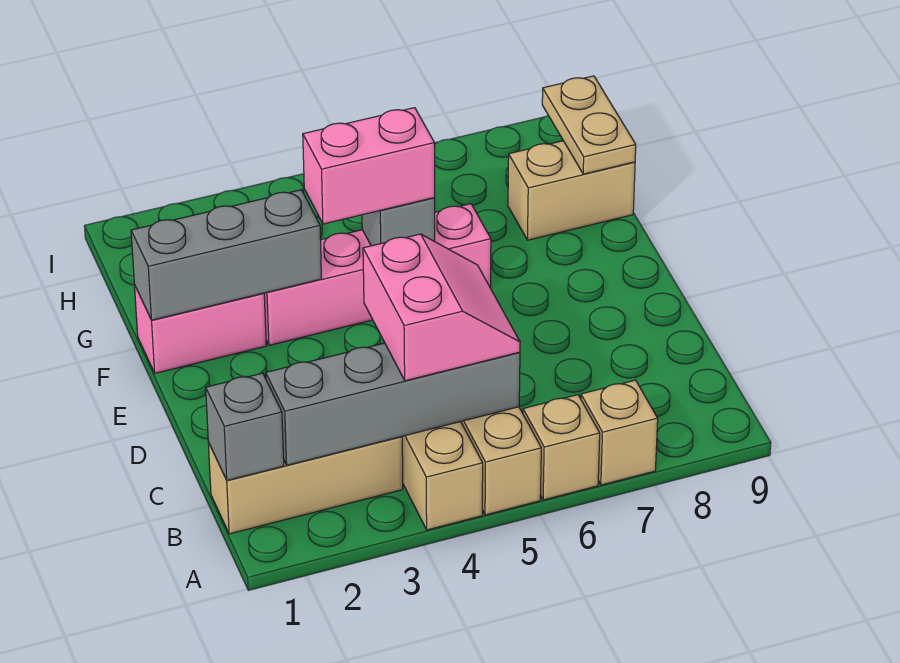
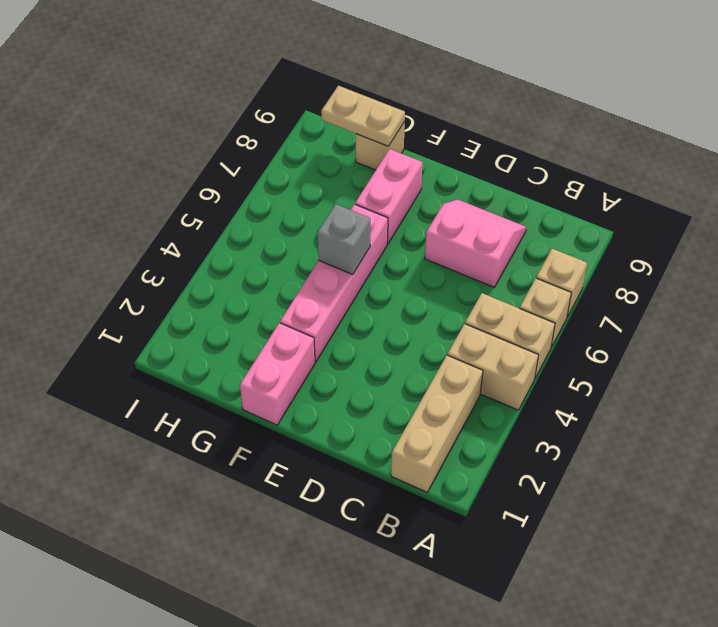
grey 1x1 brick [206,373,284,480] -> none
grey 1x4 brick [266,343,520,465] -> none
pink 2x2 slope [363,234,520,381] -> pink 2x2 slope moved to [425,199,526,287]
grey 1x3 brick [131,190,321,320] -> none
pink 1x2 brick [303,108,435,224] -> pink 1x2 brick moved to [355,149,423,244]
tan 1x2 brick [508,141,635,240] -> tan 1x1 brick [356,122,405,170]

